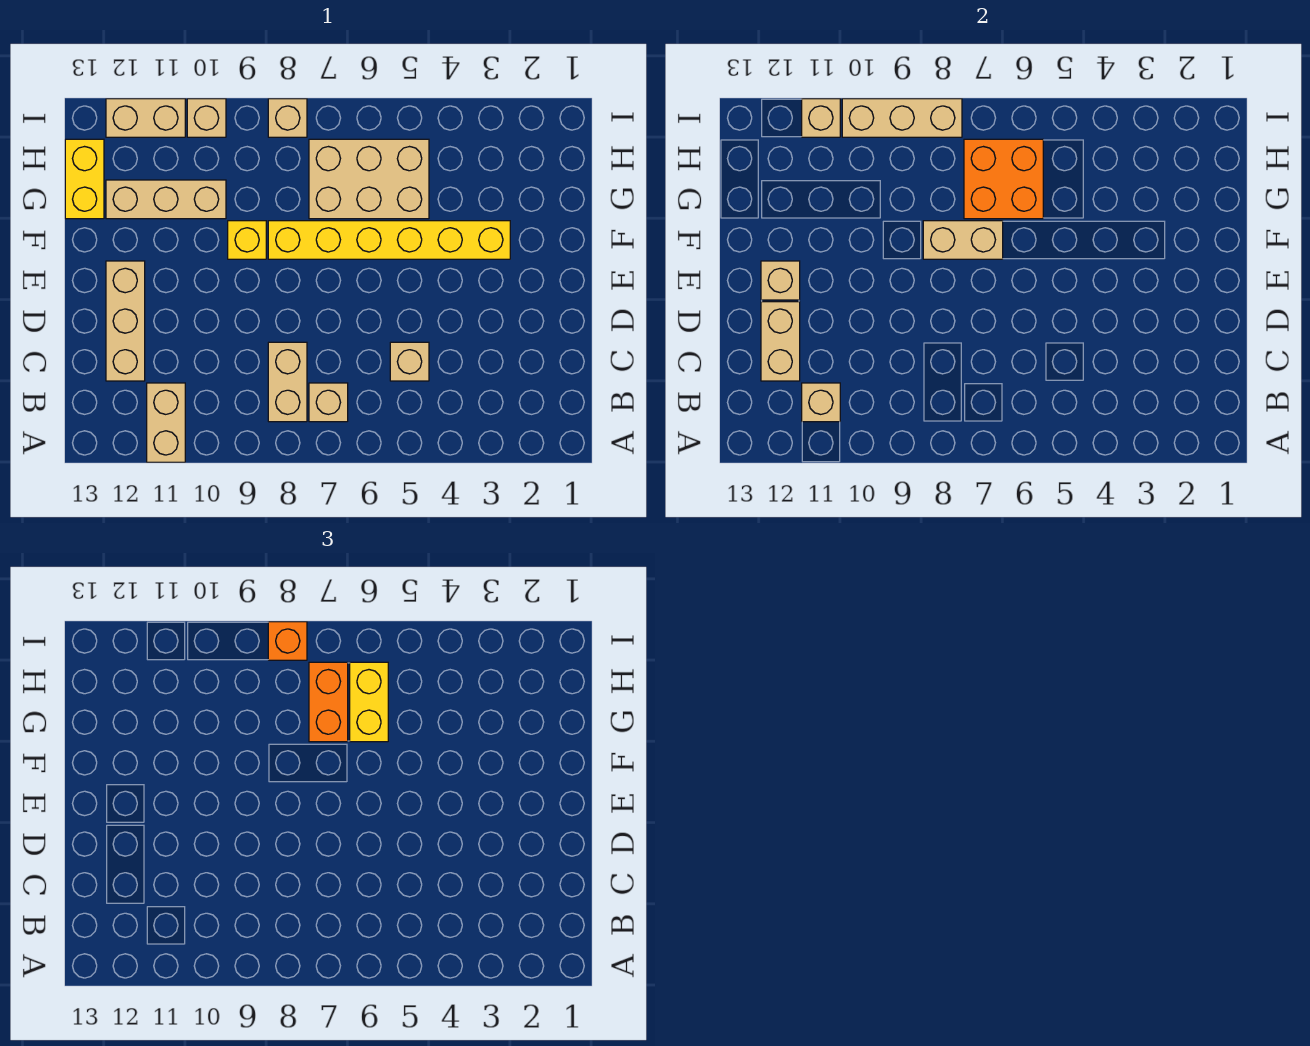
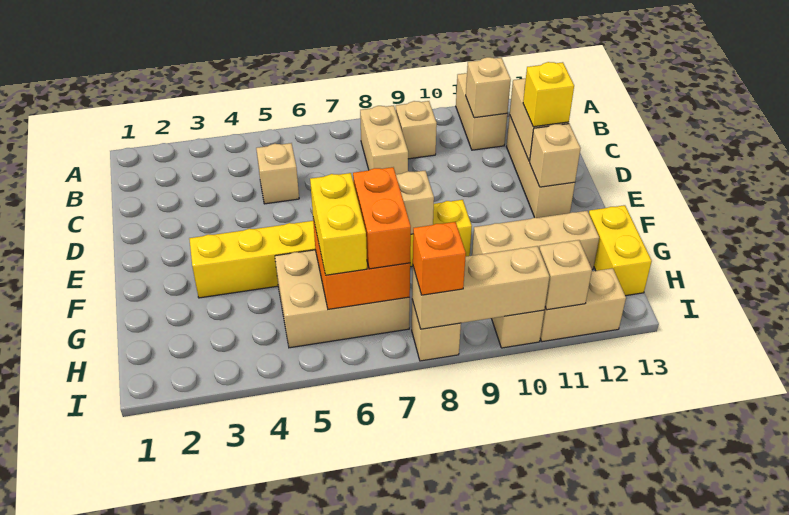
tan 1x1 brick [309,383,348,422] -> tan 1x1 brick moved to [396,101,437,159]
none -> yellow 1x1 brick [523,62,574,127]

